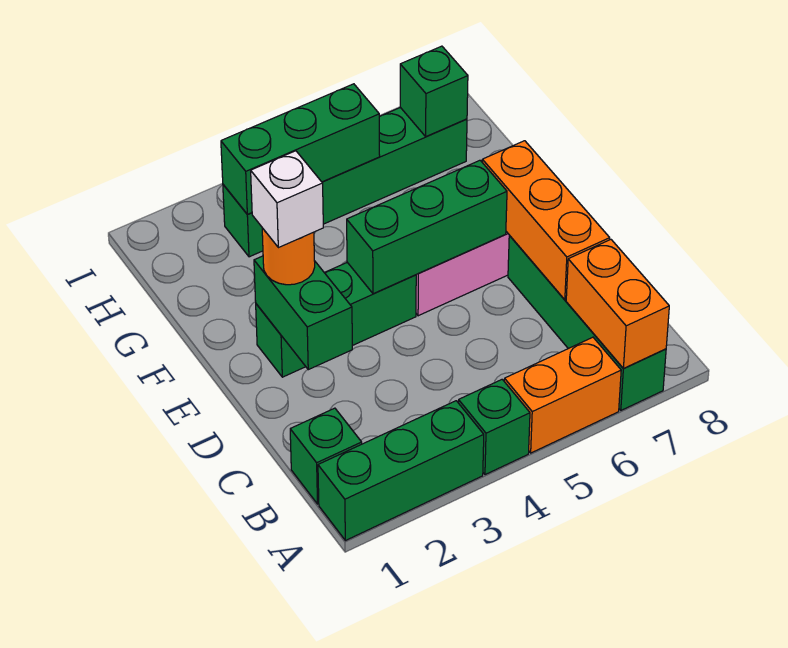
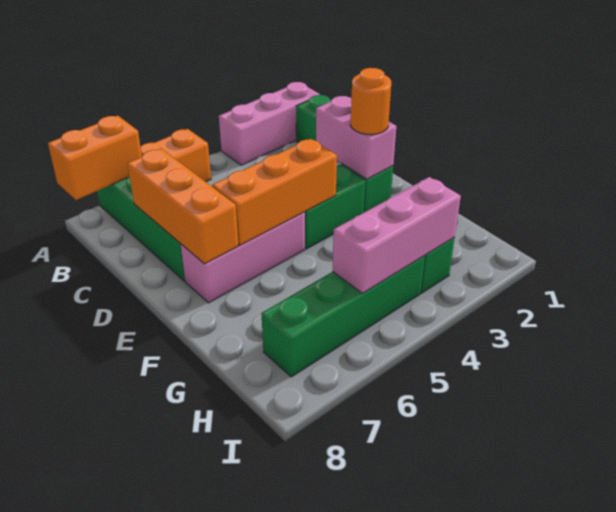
green 1x3 brick [318,401,484,541] -> pink 1x3 brick [219,82,320,165]
green 1x1 brick [458,379,530,475] -> none
orange 1x2 brick [566,240,669,368] -> orange 1x2 brick turned to [48,116,142,200]
green 1x2 brick [254,256,352,370] -> pink 1x2 brick [316,96,396,179]
white 1x1 brick [251,151,323,248] -> none
green 1x3 brick [347,160,507,294] -> orange 1x3 brick [212,139,337,245]
green 1x3 brick [221,84,380,214] -> pink 1x3 brick [333,177,461,293]
green 1x1 brick [400,46,468,136] -> none

